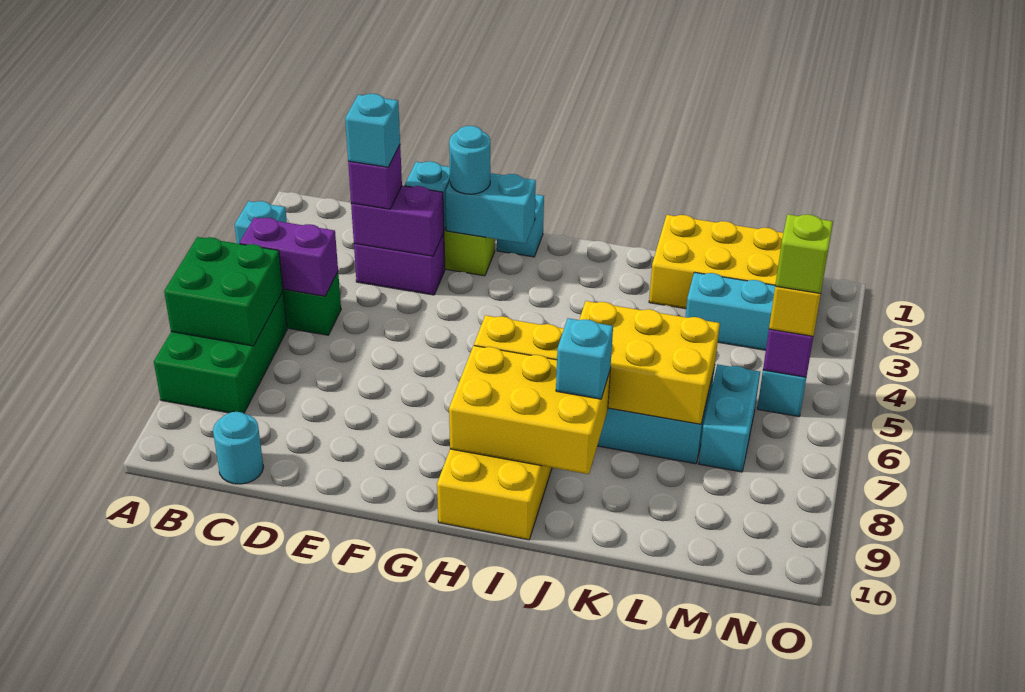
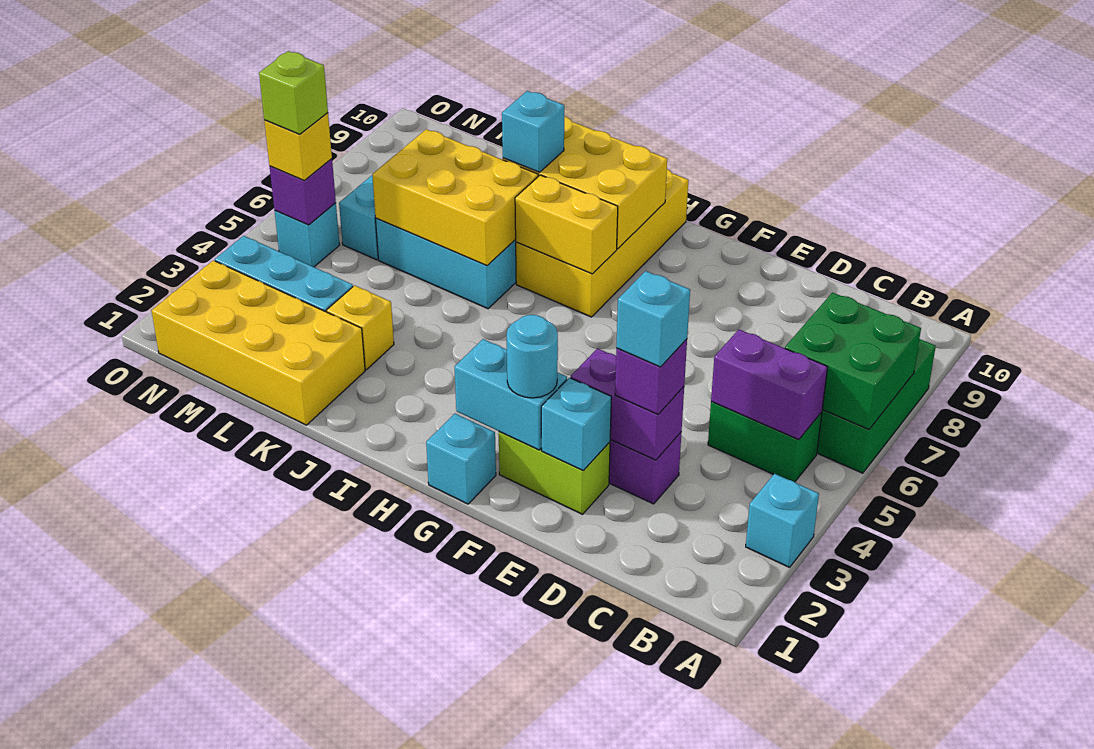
cyan 1x1 round brick [213,412,263,484] -> none
none -> yellow 1x1 brick [326,285,394,370]

